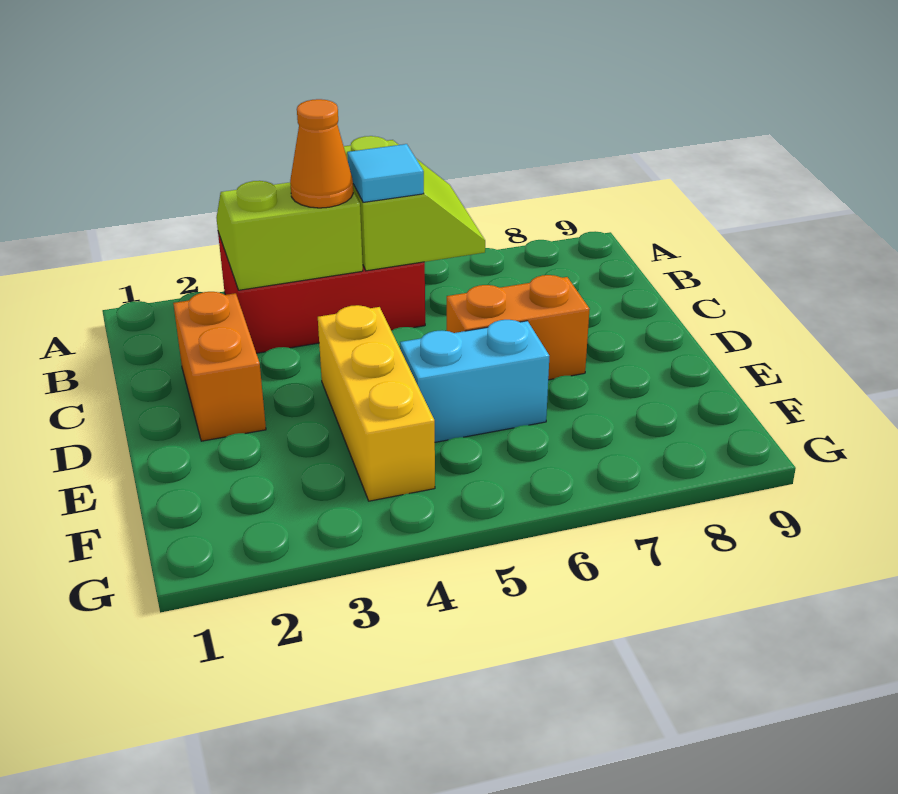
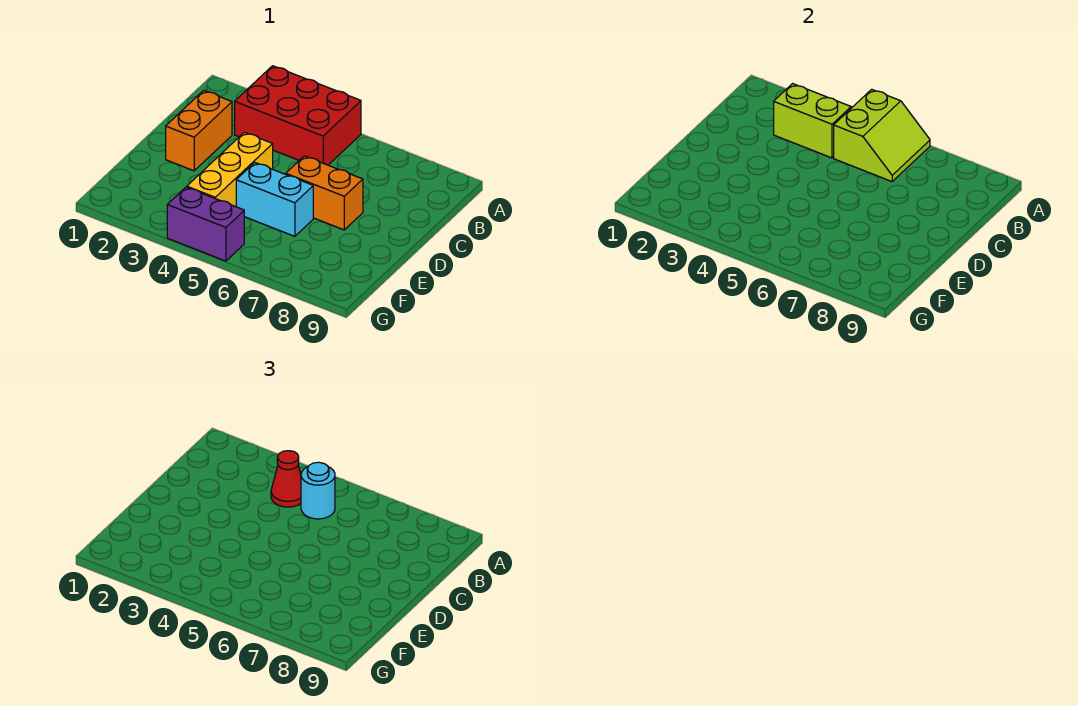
orange 1x1 cone [290,99,353,208] -> red 1x1 cone [271,451,301,507]
cyan 1x1 tile [347,144,424,202] -> cyan 1x1 round brick [301,462,335,519]
none -> purple 1x2 brick [167,187,244,261]

